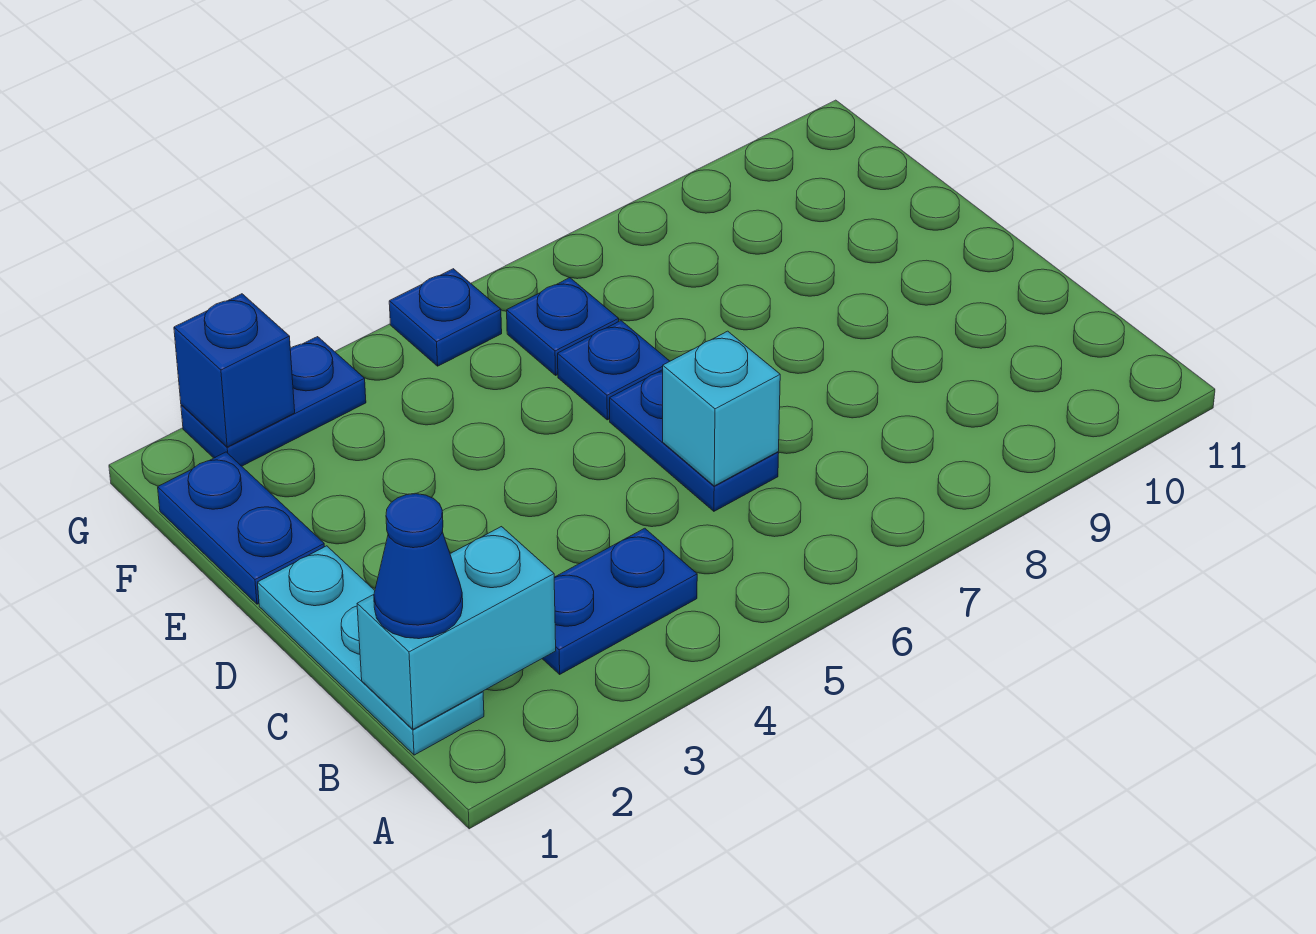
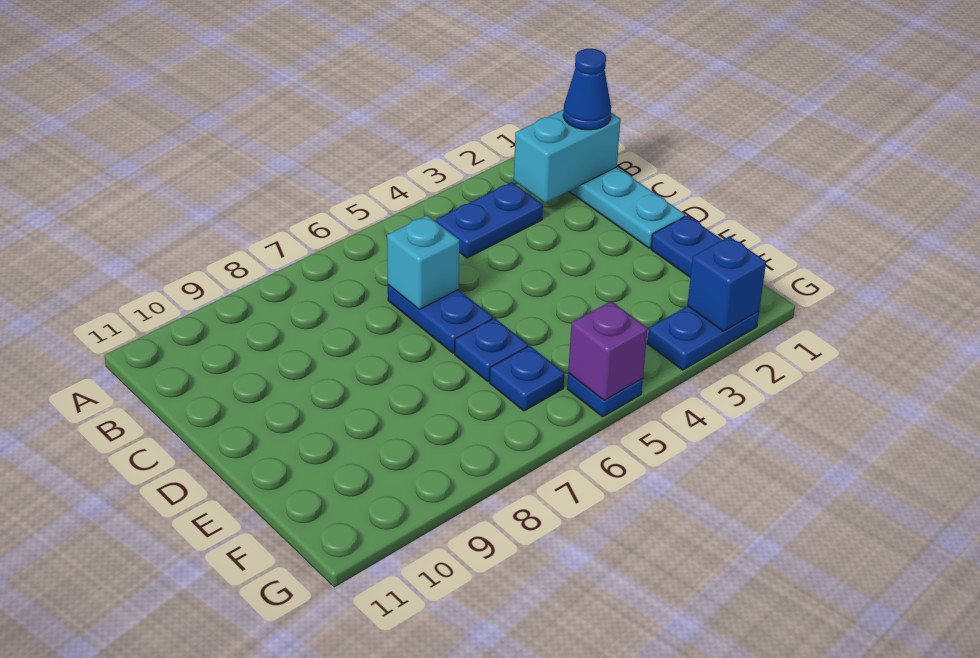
none -> purple 1x1 brick [568,301,648,400]

